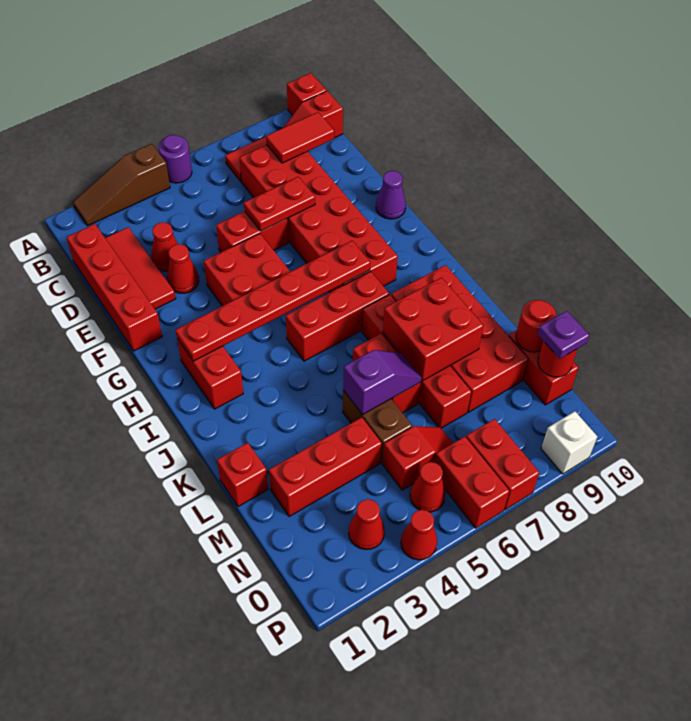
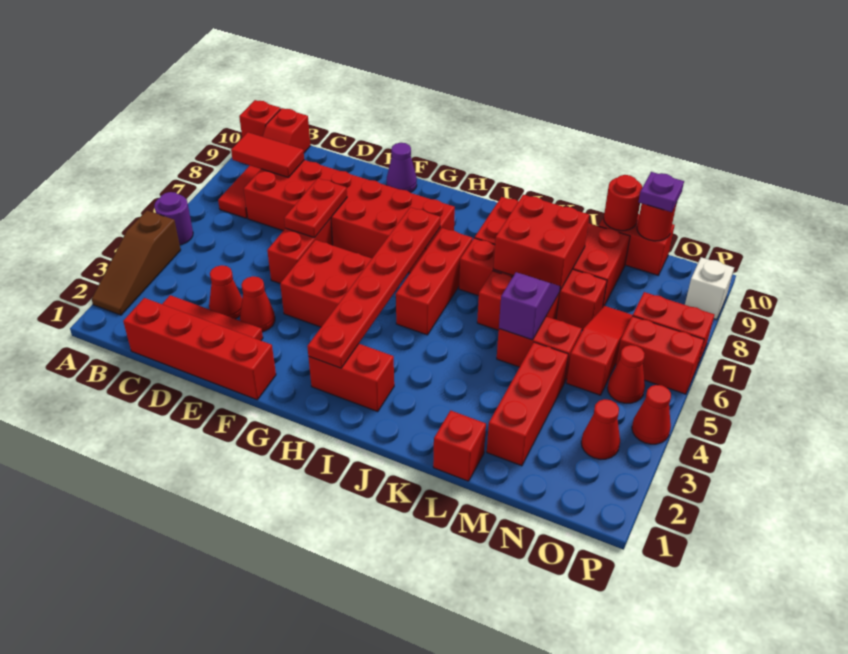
red 1x2 tile [266,112,334,163] -> red 1x2 tile turned to [231,132,304,178]
brown 1x2 brick [343,390,412,463] -> red 1x2 brick [497,316,582,383]
red 1x2 slope [382,426,453,490] -> red 1x3 slope [567,306,633,395]

